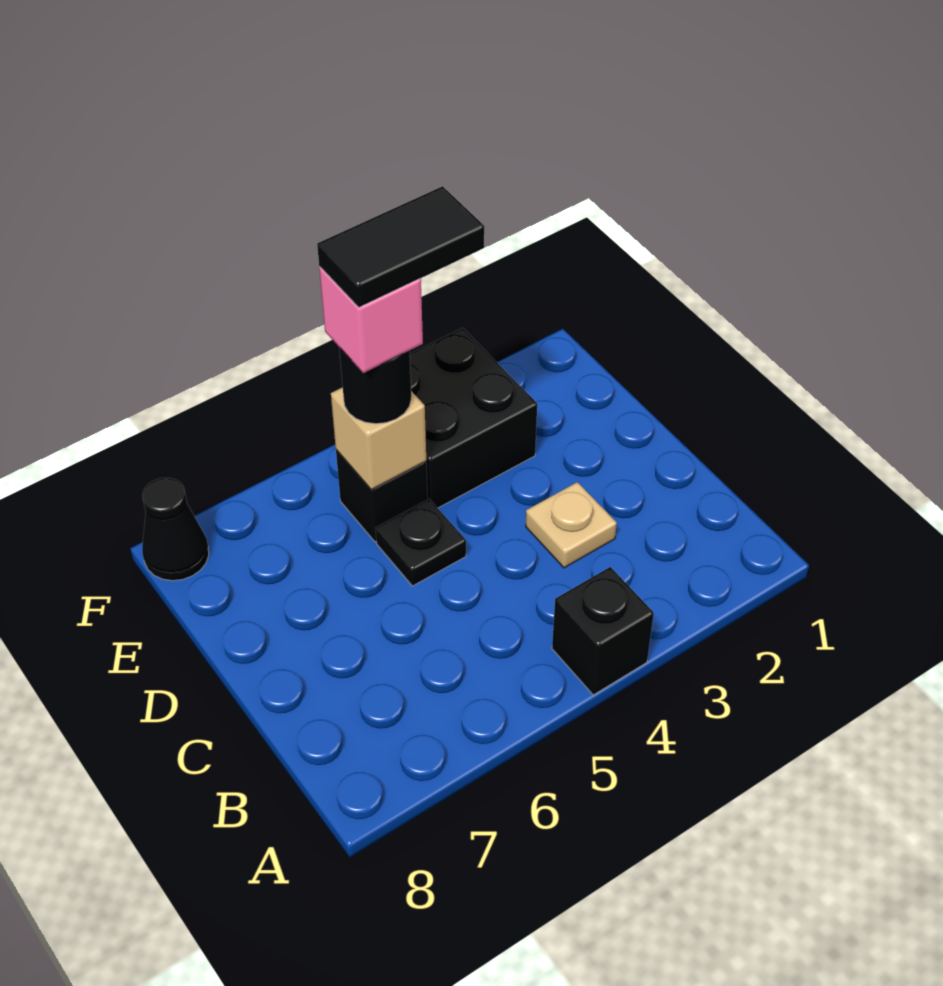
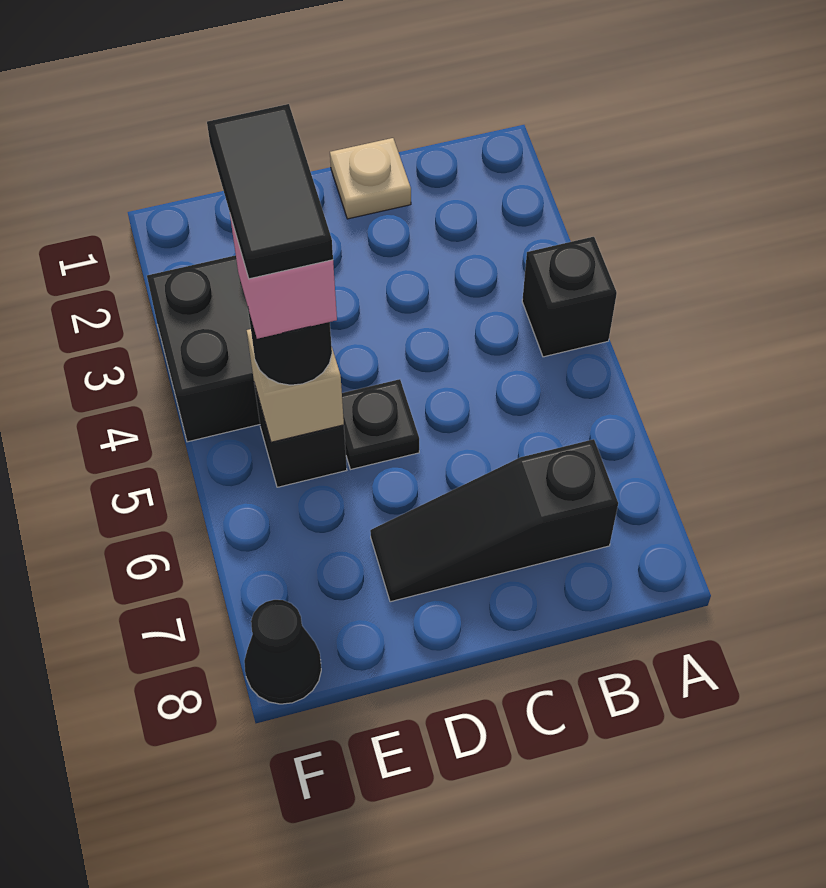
none -> black 1x3 slope [370,439,618,602]
tan 1x1 plate [526,482,617,568] -> tan 1x1 plate moved to [330,138,411,219]

